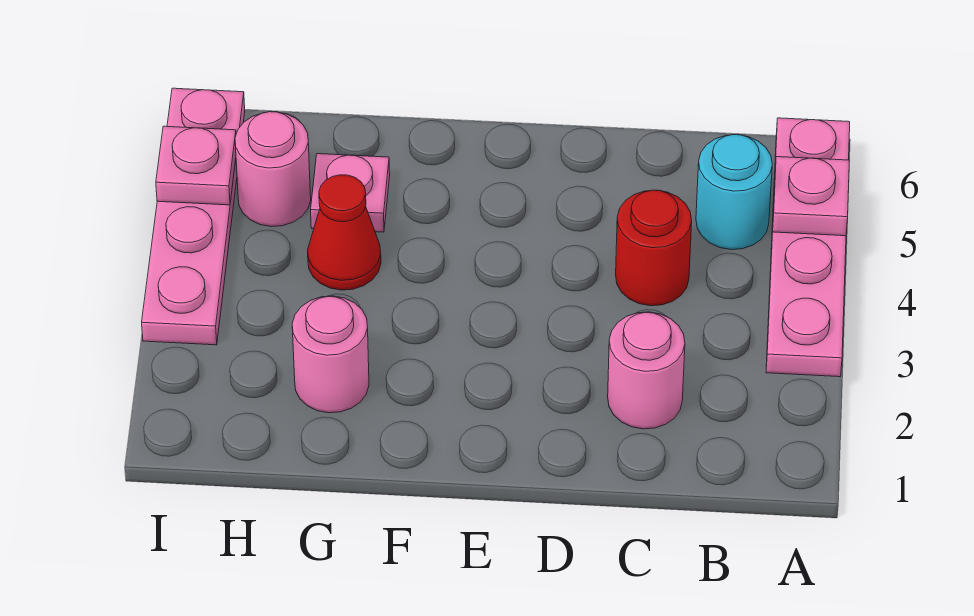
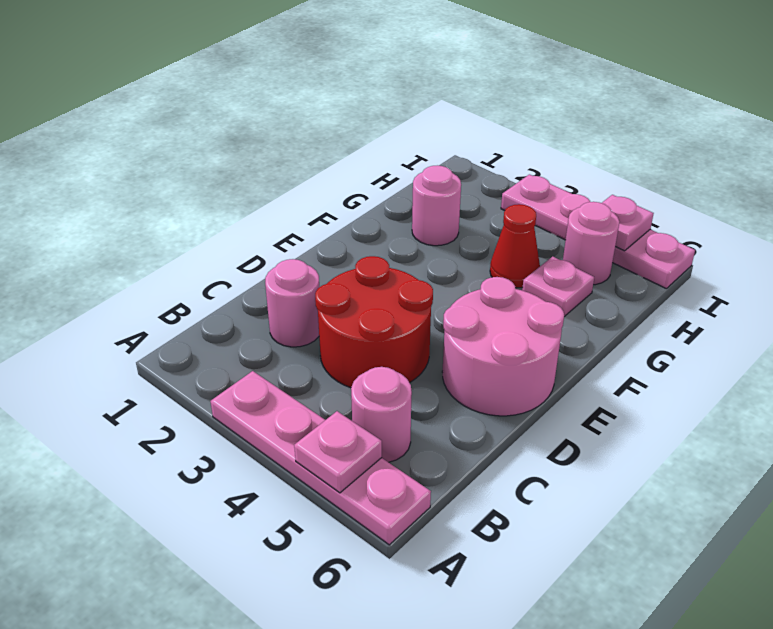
cyan 1x1 round brick [696,135,772,250] -> pink 1x1 round brick [351,367,412,462]
red 1x1 round brick [616,190,692,306] -> red 2x2 round brick [315,256,433,388]
none -> pink 2x2 round brick [442,277,564,416]

